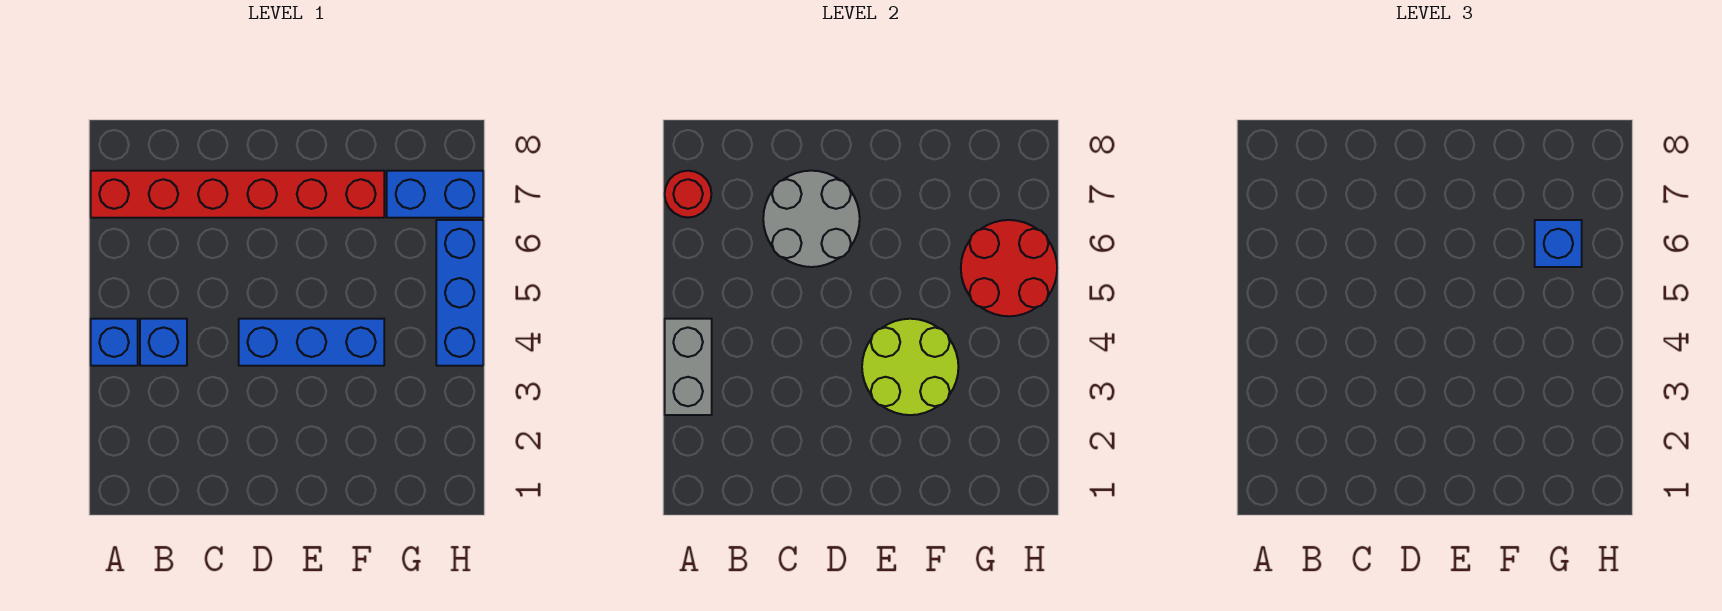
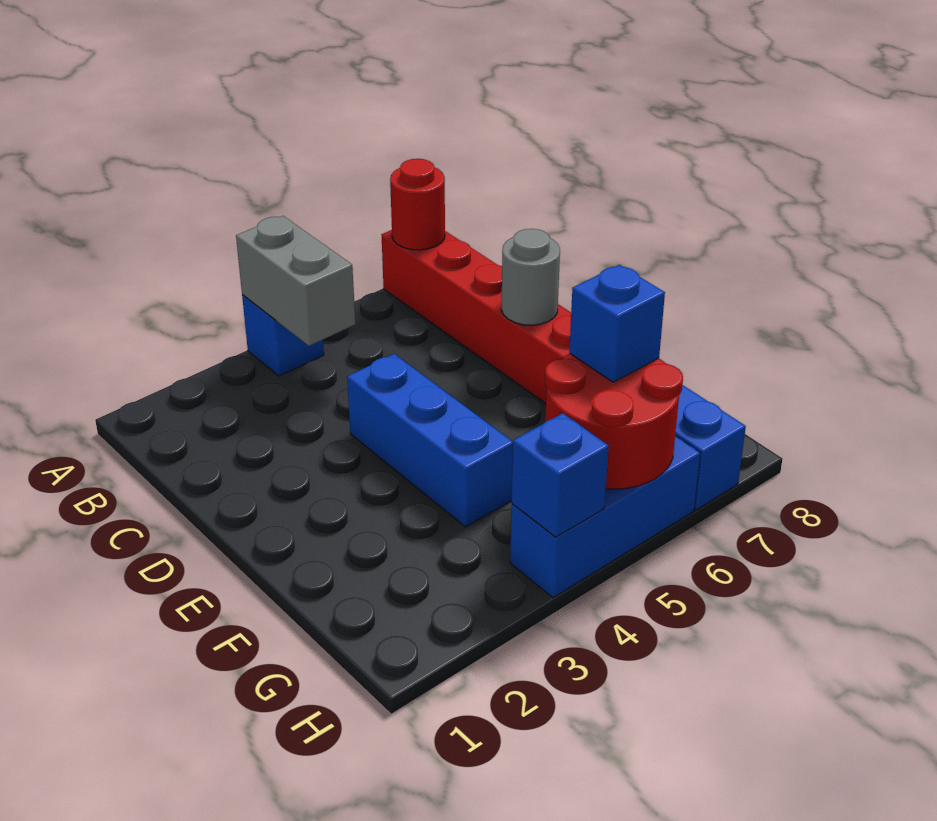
grey 1x2 brick [665,319,712,415] -> grey 1x2 brick turned to [236,216,355,346]
blue 1x1 brick [140,319,187,366] -> blue 1x1 brick moved to [512,413,609,537]
grey 2x2 round brick [763,171,860,267] -> grey 1x1 round brick [501,229,560,325]
lime 2x2 round brick [862,319,958,415] -> none

